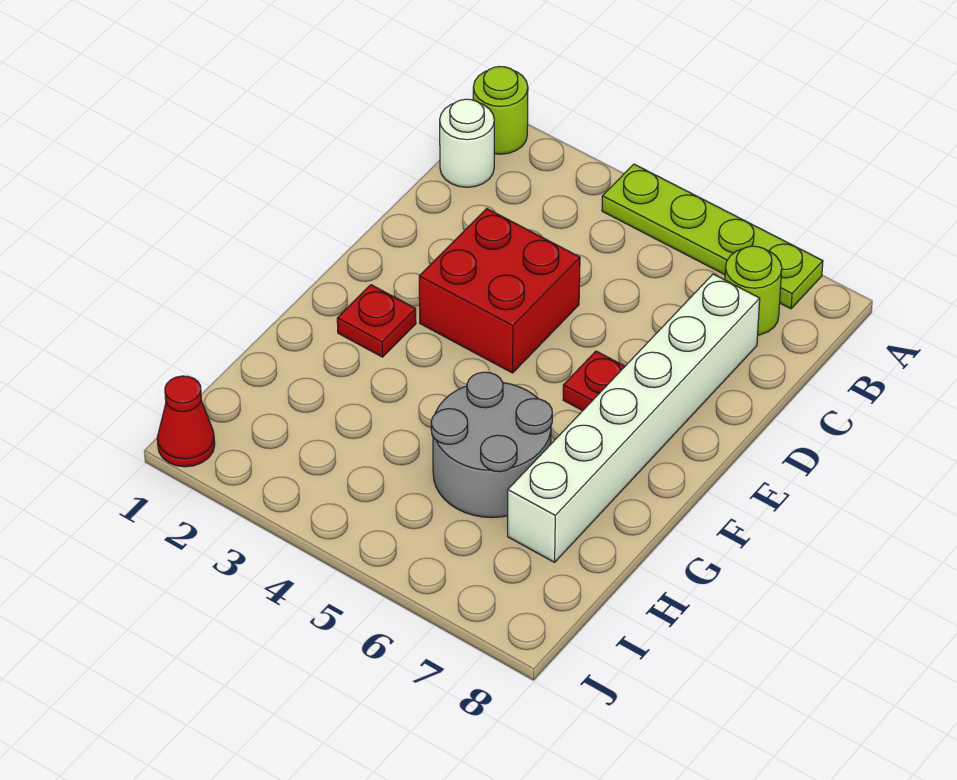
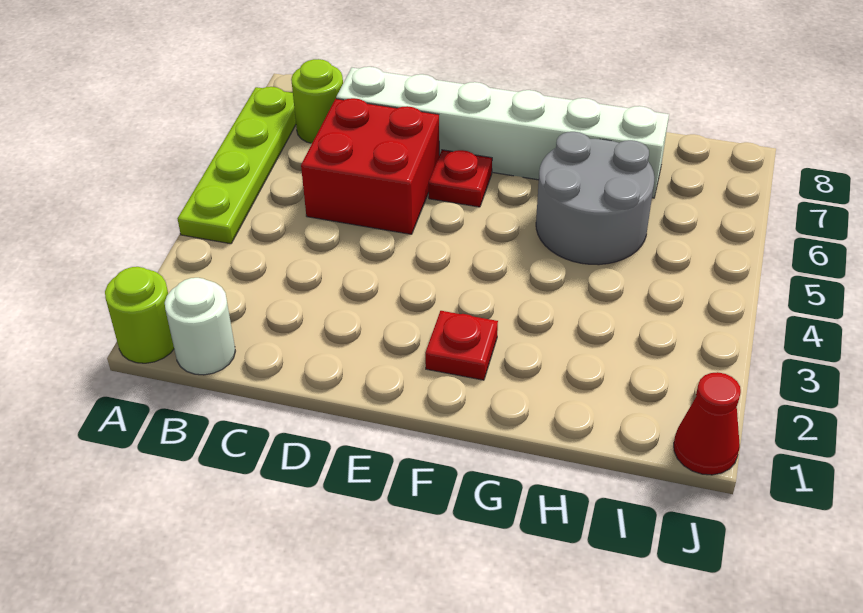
red 2x2 brick [419,209,580,373] -> red 2x2 brick moved to [301,98,439,234]

